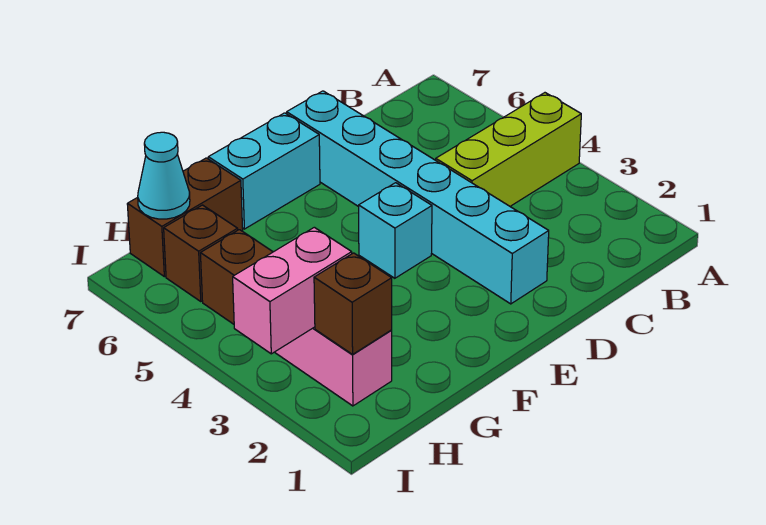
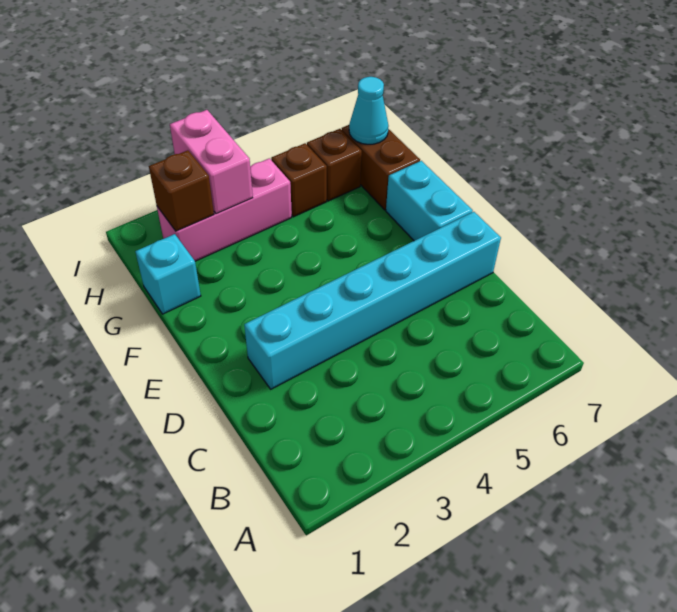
lime 1x3 brick [436,93,581,206] -> none
cyan 1x1 brick [359,183,432,278] -> cyan 1x1 brick moved to [135,234,201,314]

